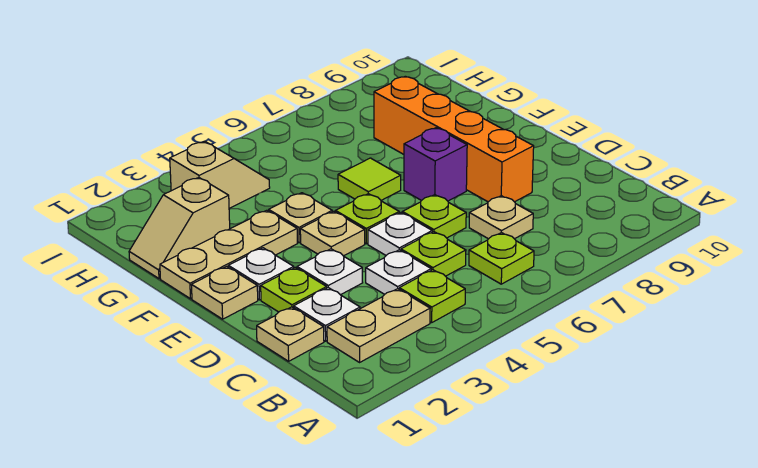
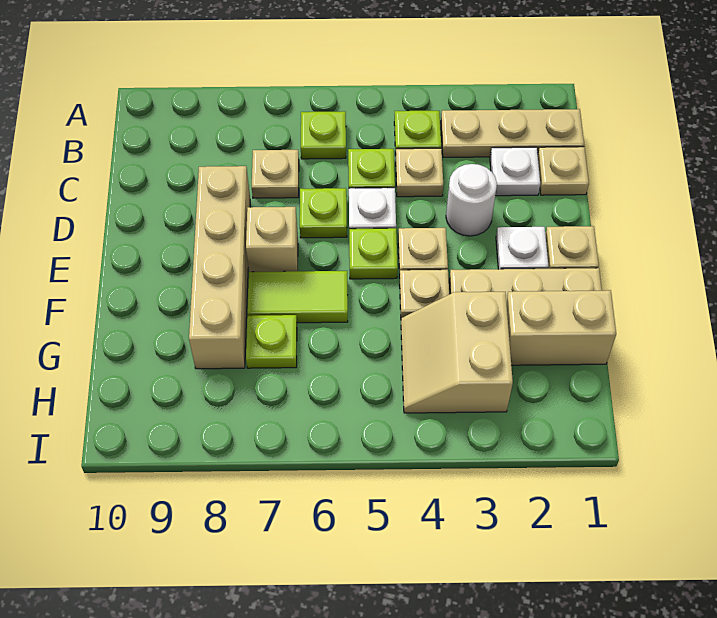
tan 1x2 plate [327,289,430,362] -> tan 1x3 plate [441,109,584,157]
white 1x1 plate [366,250,431,294] -> tan 1x1 plate [396,148,443,197]
lime 1x1 plate [261,268,327,312] -> lime 1x1 plate moved to [246,315,297,368]
white 1x1 plate [297,249,363,295] -> white 1x1 round brick [446,164,497,236]
orange 1x4 brick [374,76,534,202] -> tan 1x4 brick [189,166,250,369]
purple 1x1 brick [404,128,467,201] -> tan 1x1 brick [246,207,298,272]
lime 1x1 tile [338,158,401,200] -> lime 1x2 tile [247,271,348,323]
tan 1x2 slope [129,178,230,279] -> tan 1x2 brick [506,290,616,365]
tan 1x2 slope [170,141,270,208] -> tan 2x2 slope [401,292,513,413]

